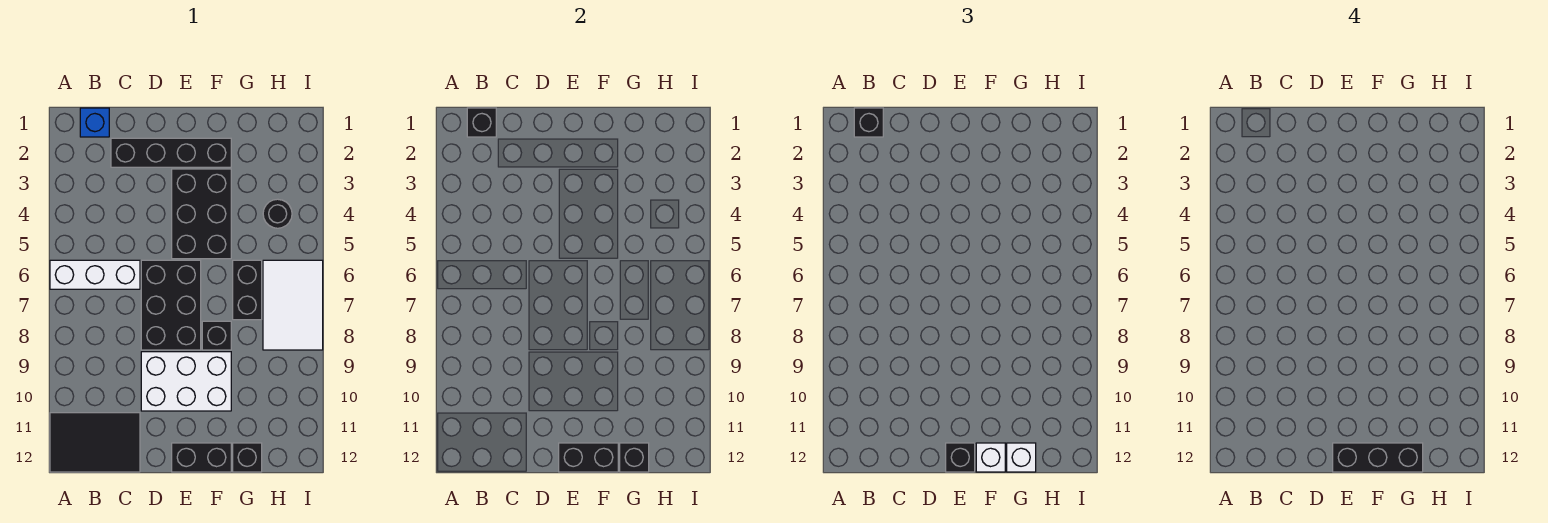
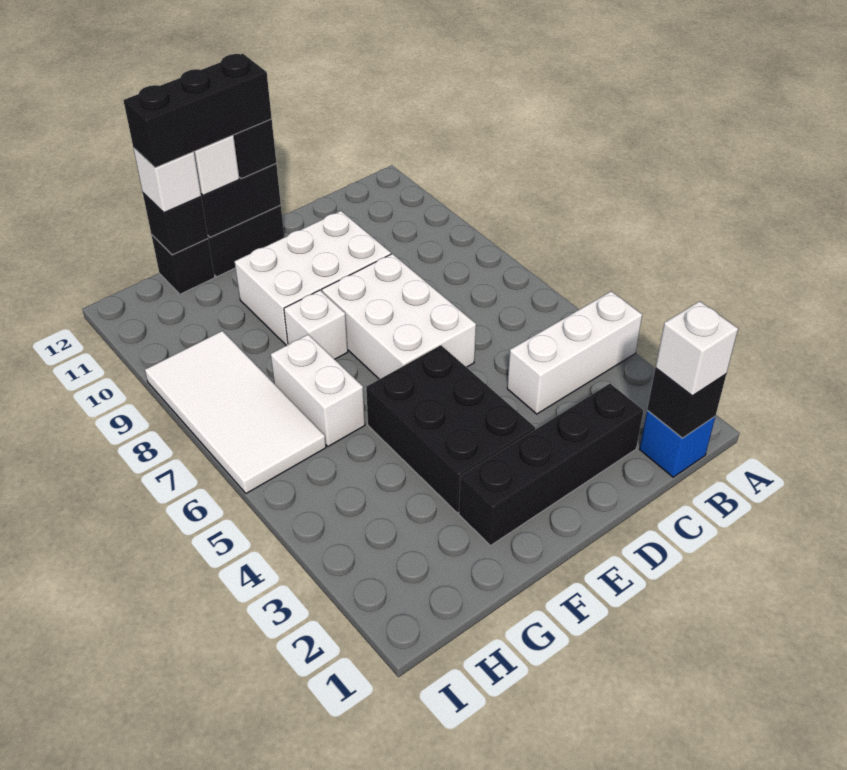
white 1x3 brick [50,260,140,289] -> white 1x3 brick moved to [507,291,642,414]
black 2x3 tile [50,413,140,472] -> none
black 1x1 brick [854,108,883,137] -> white 1x1 brick [656,301,738,396]
black 2x3 brick [141,260,201,350] -> white 2x3 brick [322,254,476,379]
black 1x1 brick [202,321,231,350] -> white 1x1 brick [284,290,348,359]
black 1x2 brick [233,260,262,320] -> white 1x2 brick [271,334,365,446]
black 1x1 round brick [263,199,292,228] -> none
white 2x3 tile [263,260,323,350] -> white 2x4 tile [145,331,326,493]

